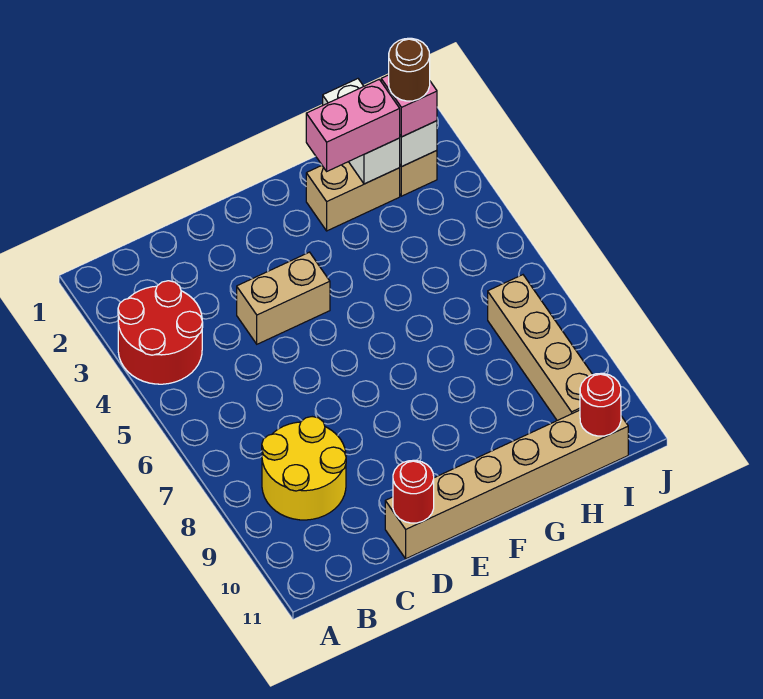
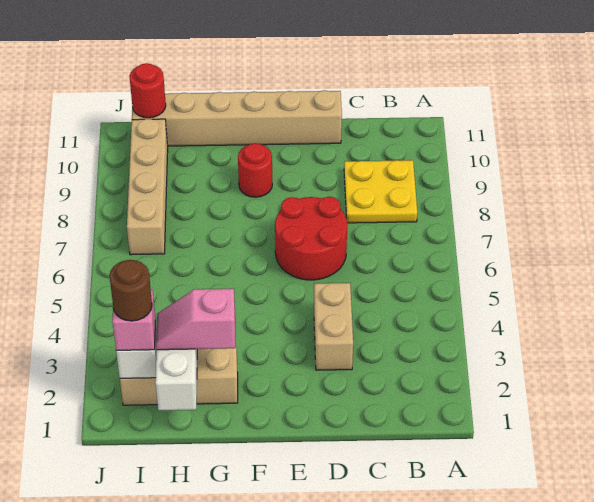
red 2x2 round brick [118,281,203,384] -> red 2x2 round brick moved to [275,197,347,280]
yellow 2x2 round brick [262,417,346,520] -> yellow 2x2 plate [344,160,417,223]
tan 1x2 brick [237,252,330,344] -> tan 1x2 brick turned to [314,283,353,370]
red 1x1 round brick [393,460,434,523] -> red 1x1 round brick moved to [238,143,272,197]
pink 1x2 brick [306,80,400,171] -> pink 1x2 slope [156,289,235,350]

